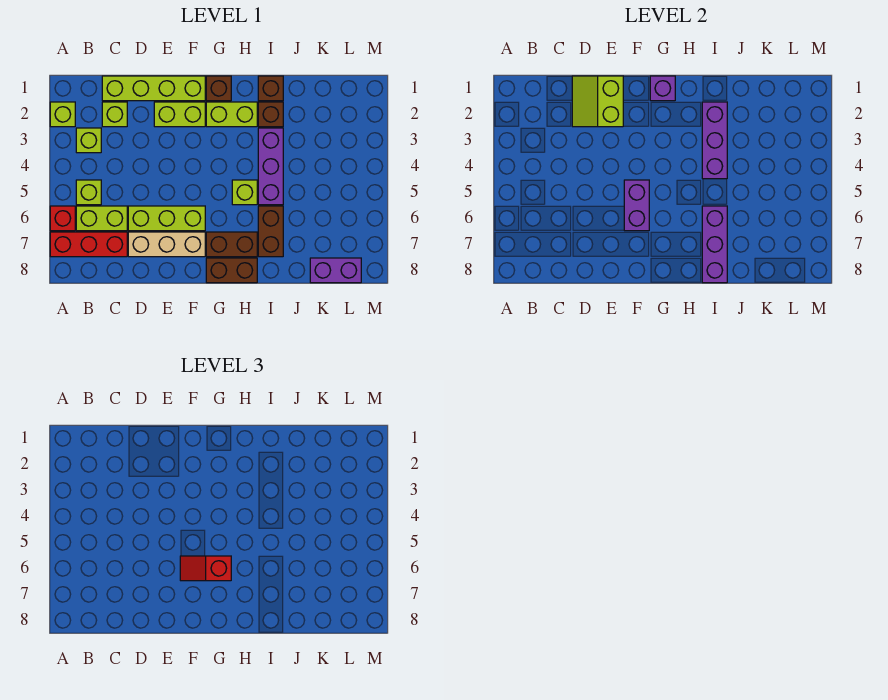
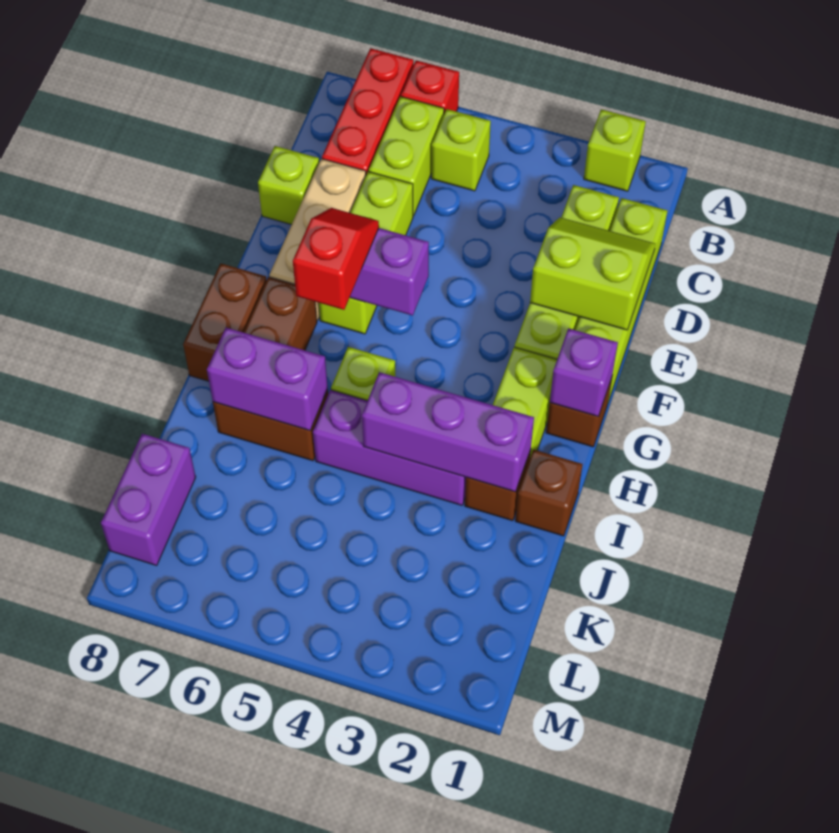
lime 1x1 brick [76,128,101,153] -> lime 1x1 brick moved to [258,146,319,225]
purple 1x3 brick [702,206,727,283] -> purple 1x2 brick [207,328,328,431]

